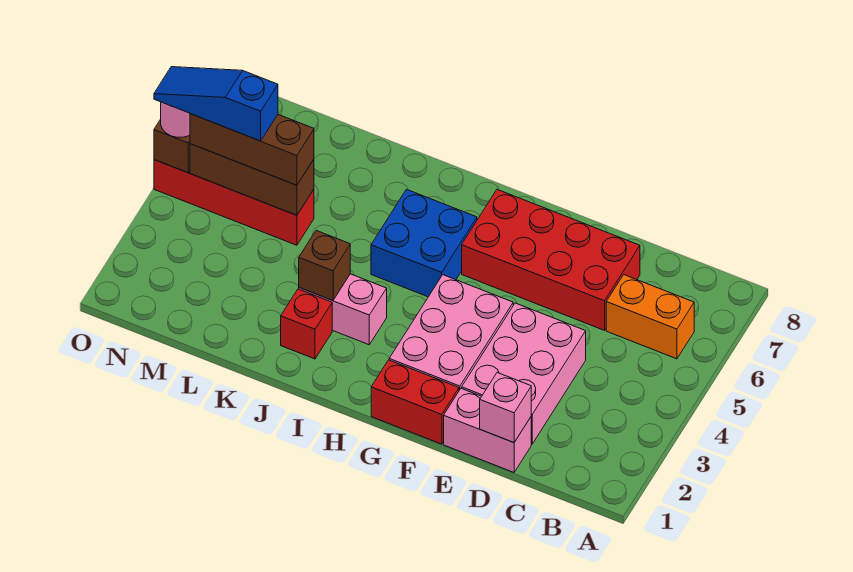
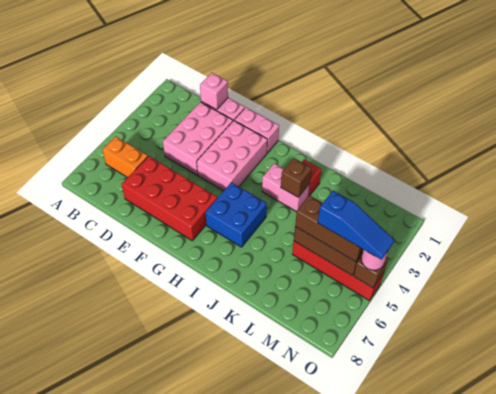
red 1x2 brick [371,360,459,444] -> pink 1x2 brick [234,108,279,153]

